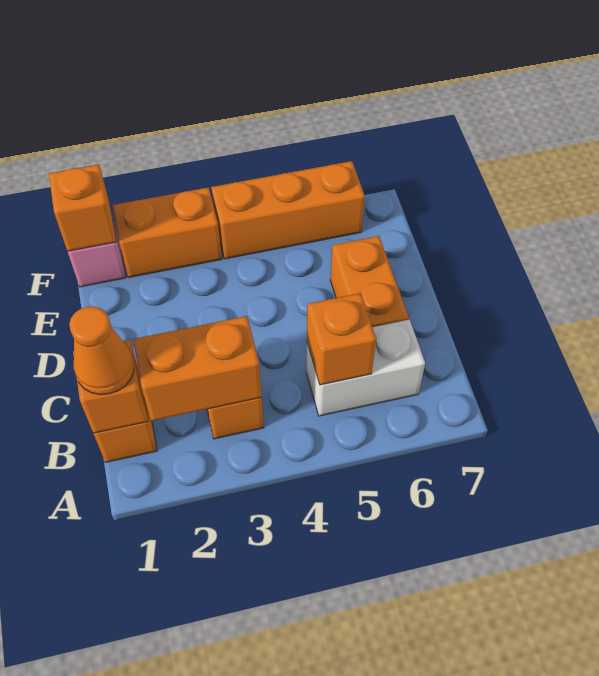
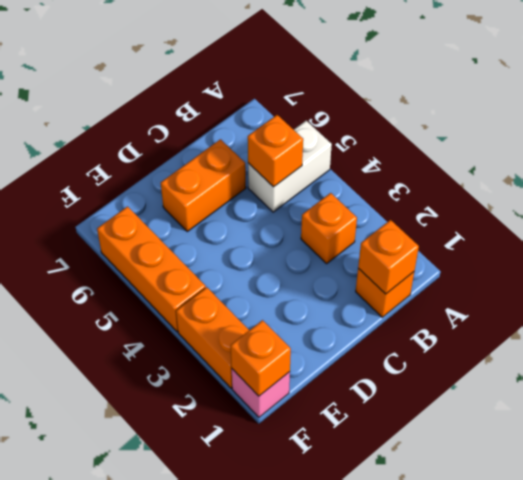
orange 1x1 cone [69,306,134,395] -> none
orange 1x2 brick [133,316,262,421] -> none
white 1x2 brick [306,320,425,416] -> white 1x2 brick turned to [248,121,332,212]

